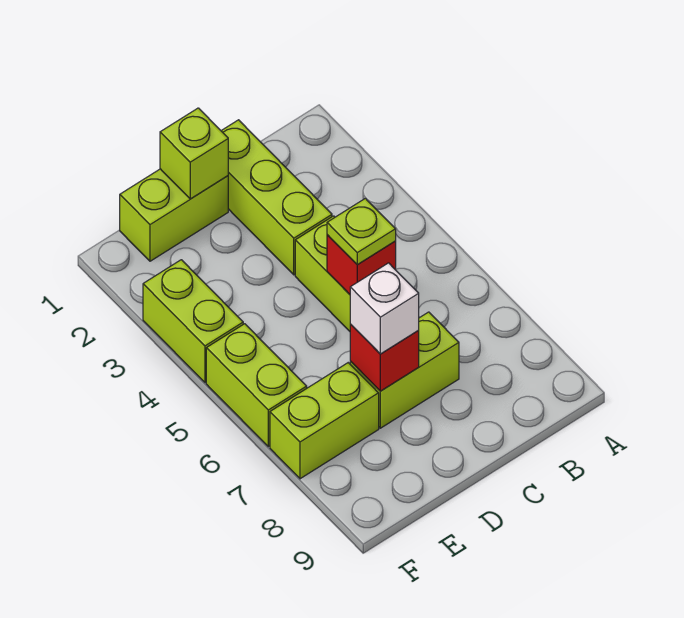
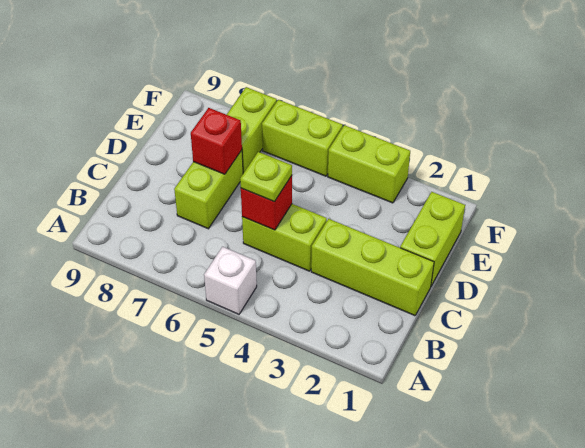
lime 1x1 brick [160,108,228,199] -> none
white 1x1 brick [350,263,419,354] -> white 1x1 brick moved to [204,247,257,314]

